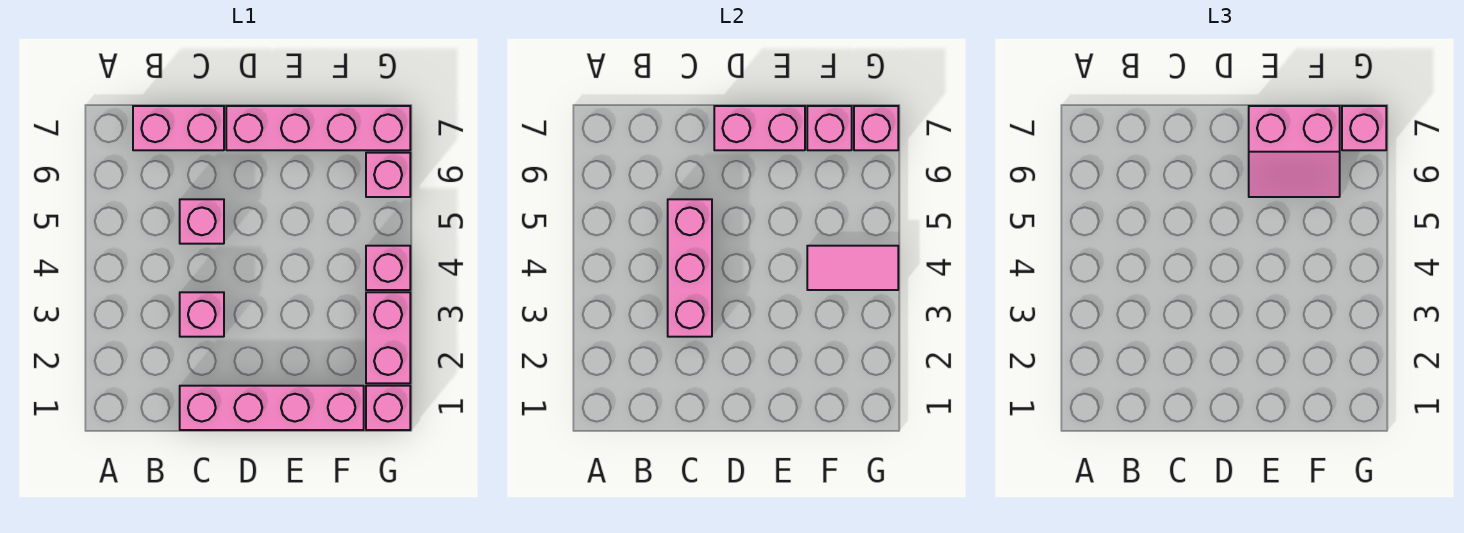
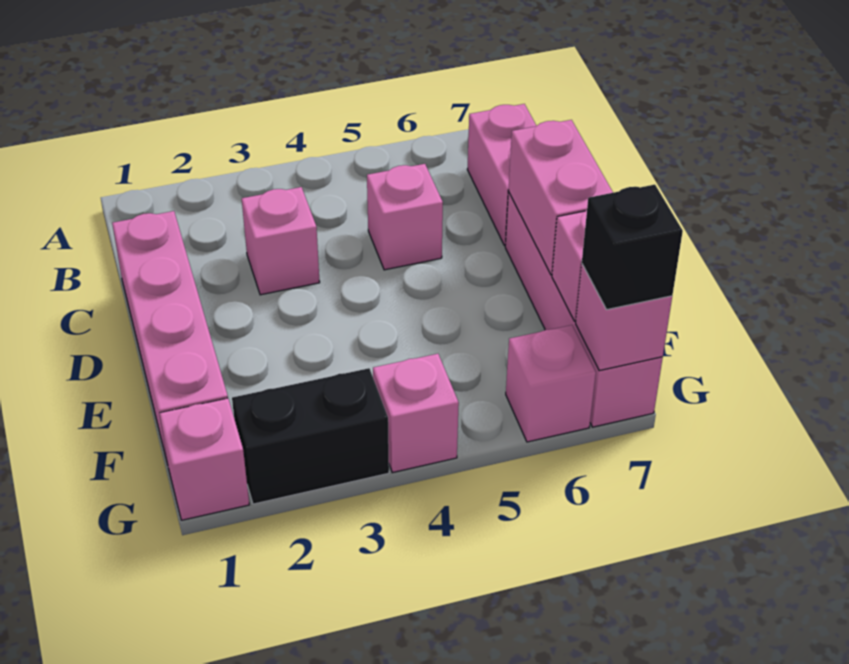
pink 1x3 brick [668,199,712,337] -> none
pink 2x2 slope [1249,106,1340,197] -> none
pink 1x2 tile [807,246,898,290] -> none
pink 1x2 brick [366,292,410,383] -> black 1x2 brick [232,368,389,504]
pink 1x1 brick [1342,106,1386,150] -> black 1x1 brick [582,185,683,309]

